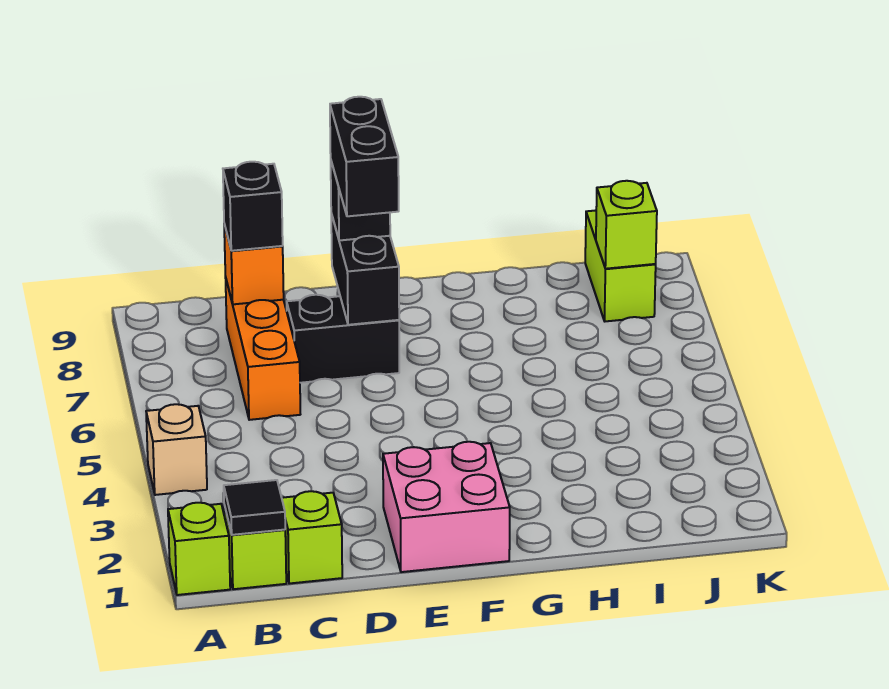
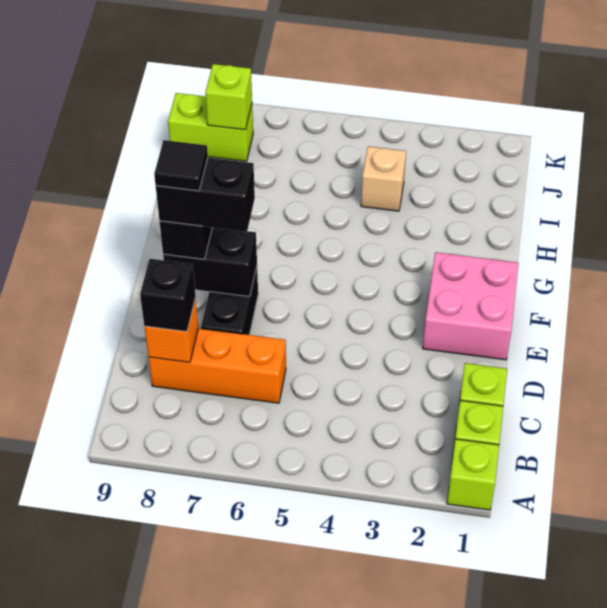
tan 1x1 brick [146,404,207,495] -> tan 1x1 brick moved to [361,146,406,211]
black 1x1 tile [224,480,285,535] -> black 1x1 tile moved to [154,140,208,191]

